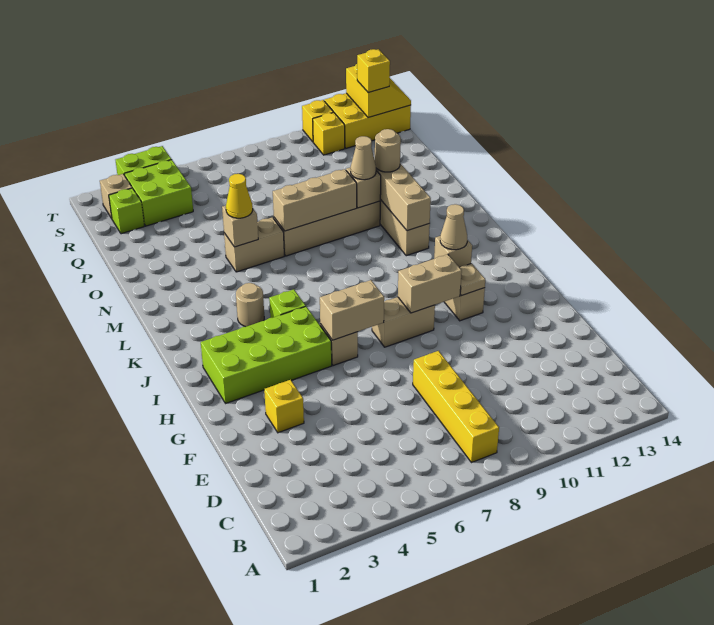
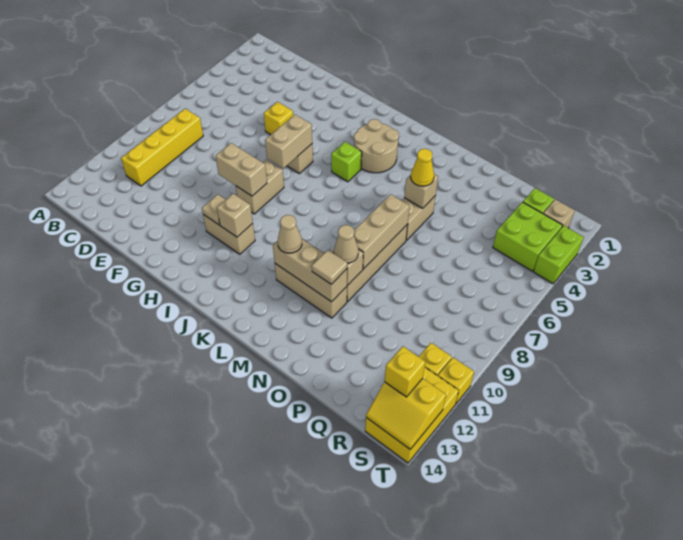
yellow 1x4 brick [413,351,499,463] -> yellow 1x4 brick turned to [121,109,203,186]
yellow 1x1 brick [264,380,304,433] -> yellow 1x1 brick moved to [264,102,293,135]
lime 2x4 brick [201,307,332,403] -> none
tan 1x2 brick [398,254,462,313] -> tan 1x2 brick turned to [216,143,267,196]
tan 1x1 cone [440,204,467,250] -> tan 1x1 cone moved to [277,215,302,253]
tan 1x1 round brick [236,283,264,327] -> tan 2x2 round brick [354,119,399,173]
tan 1x1 round brick [375,129,401,172] -> tan 1x1 tile [312,250,347,284]

